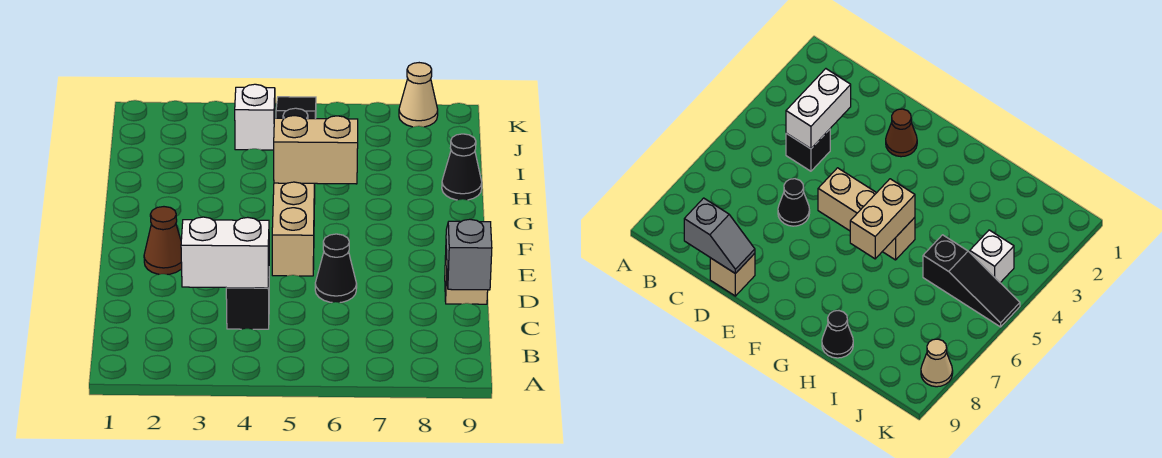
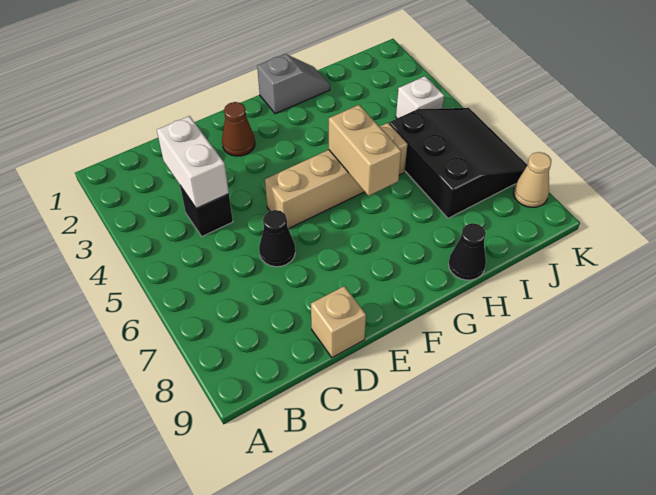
grey 1x2 slope [446,219,492,290] -> grey 1x2 slope moved to [257,54,330,114]
tan 1x3 brick [272,182,315,276] -> tan 1x4 brick [265,123,408,229]
black 1x3 slope [276,97,316,119] -> black 3x3 slope [389,108,527,218]

